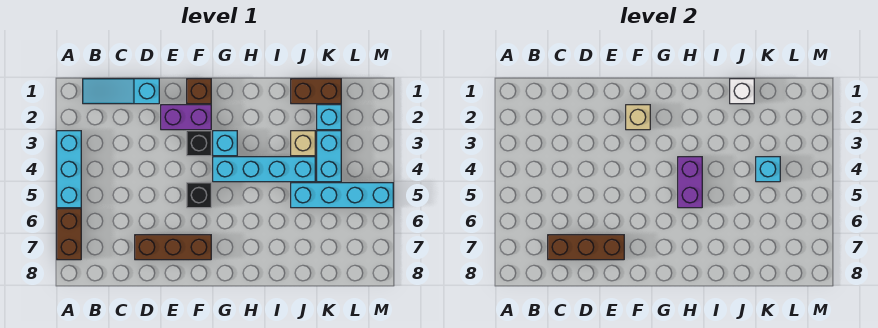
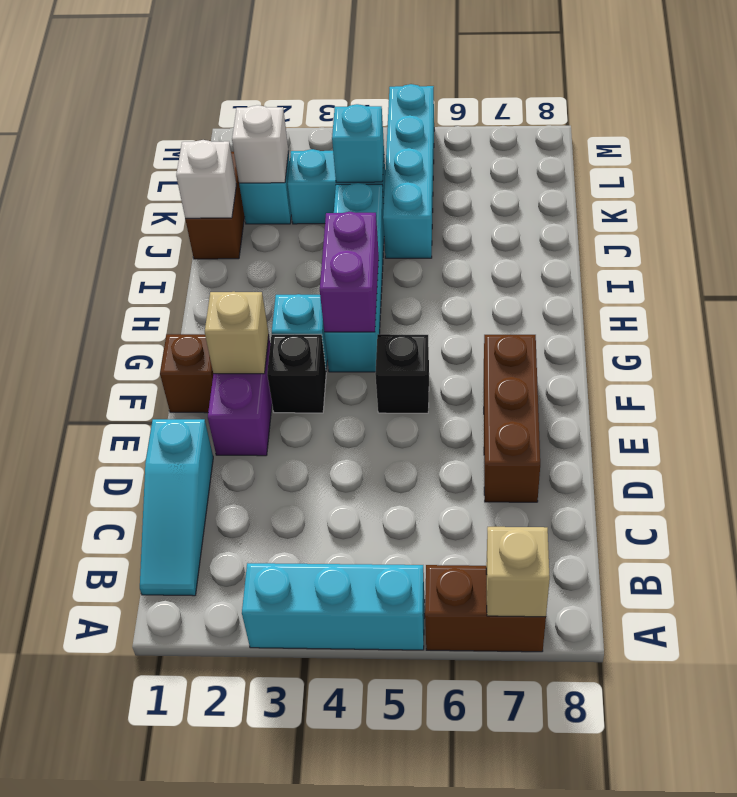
brown 1x3 brick [548,235,624,260] -> none
purple 1x2 brick [678,157,702,208] -> purple 1x2 brick turned to [320,212,379,332]
tan 1x1 brick [291,131,315,156] -> tan 1x1 brick moved to [486,527,550,617]
none -> white 1x1 brick [232,105,289,183]

